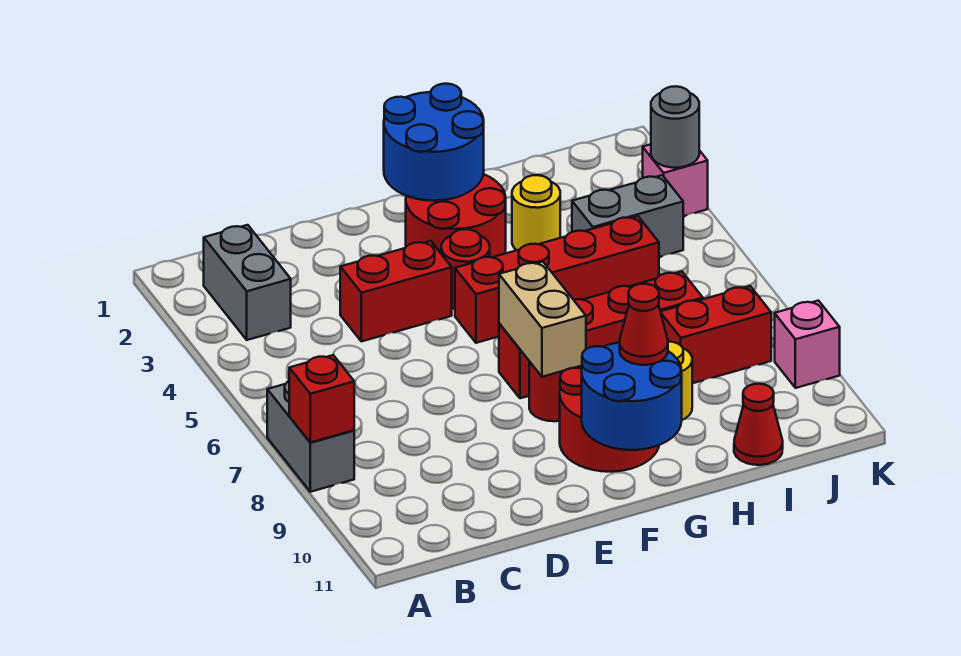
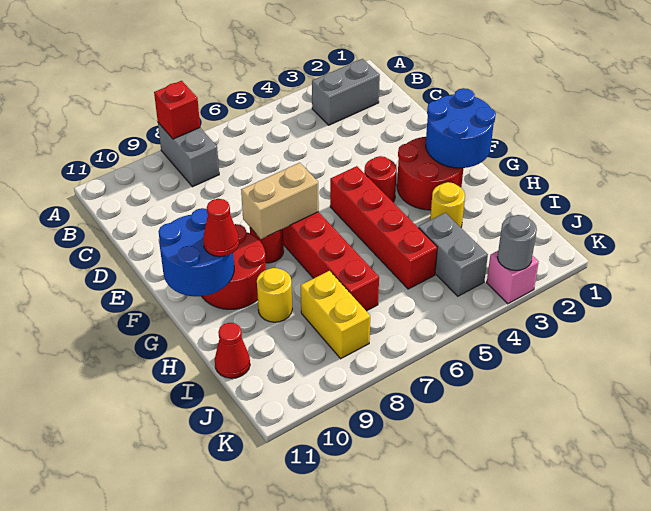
grey 1x2 brick [267,381,354,492] -> grey 1x2 brick turned to [158,123,219,187]
red 1x2 brick [340,241,452,342] -> none
red 1x2 brick [660,286,771,383] -> yellow 1x2 brick [301,271,370,359]
pink 1x1 brick [775,301,840,388] -> none

